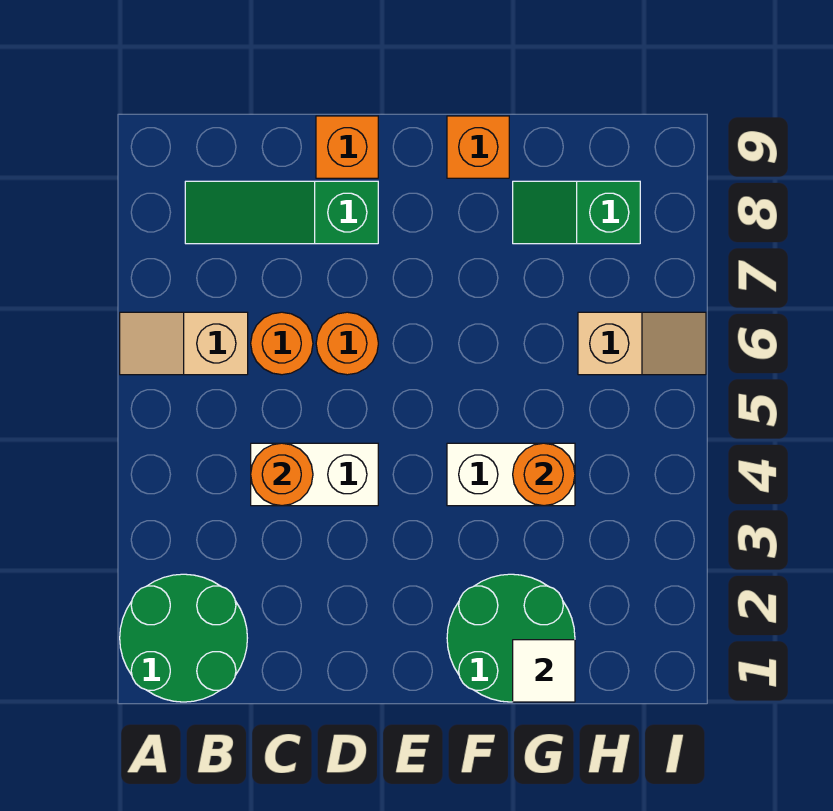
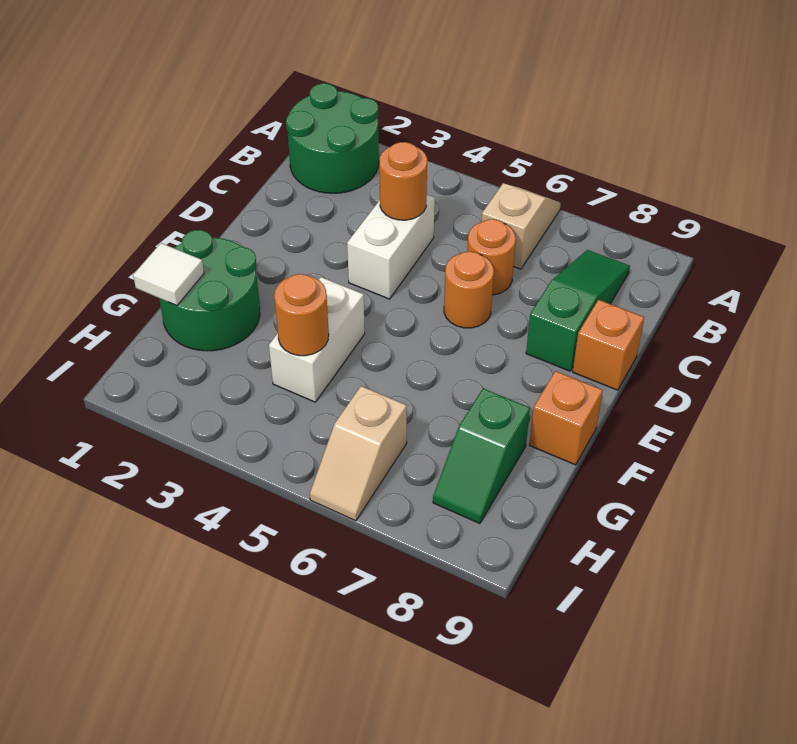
green 1x2 slope [513,181,640,244] -> green 1x2 slope turned to [433,389,530,523]

